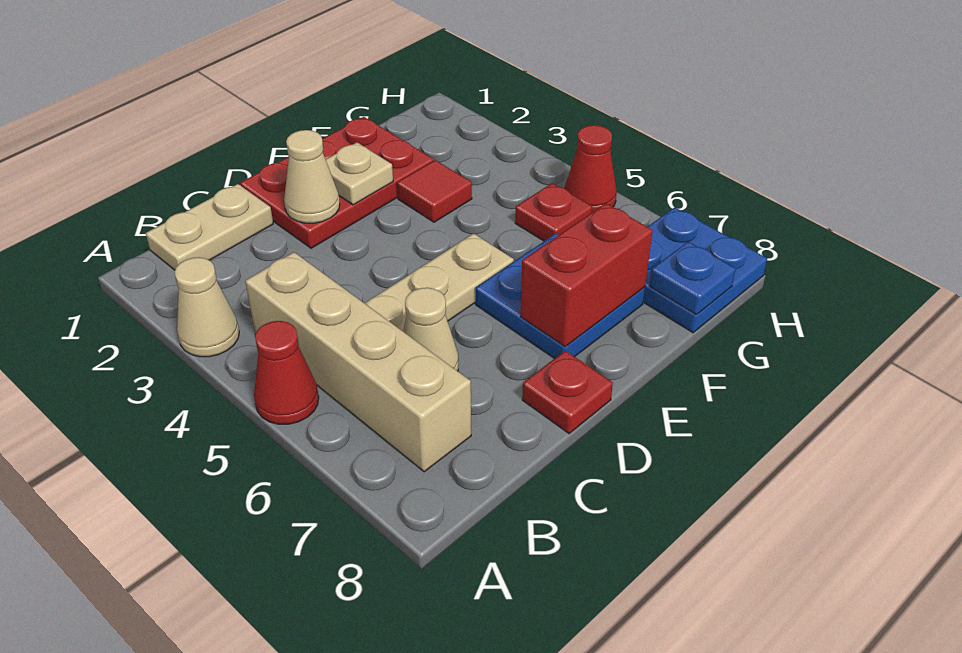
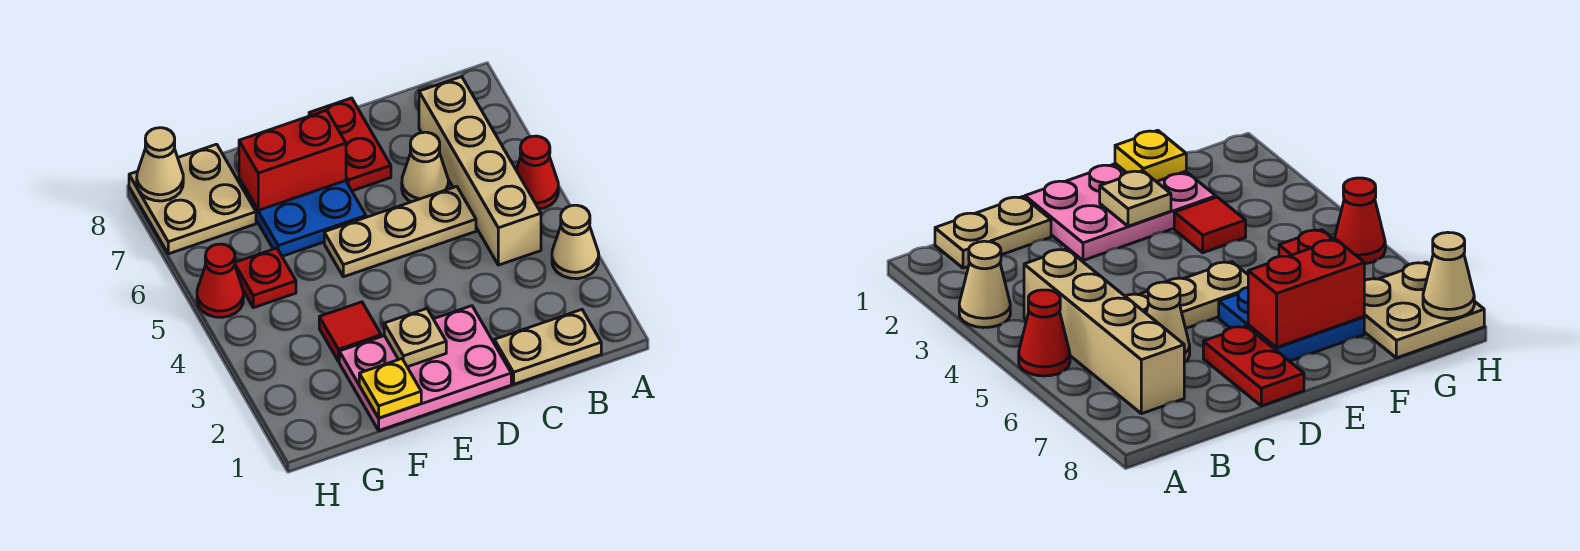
red 2x3 plate [240,117,434,248] -> pink 2x3 plate [339,306,511,431]
tan 1x1 cone [284,130,340,223] -> tan 1x1 cone moved to [137,128,183,201]
red 1x1 plate [522,351,613,434] -> red 1x2 plate [309,98,391,191]
none -> yellow 1x1 plate [359,359,421,418]
blue 2x2 plate [643,207,767,333] -> tan 2x2 plate [129,144,256,254]
blue 1x1 plate [650,242,736,315] -> none

